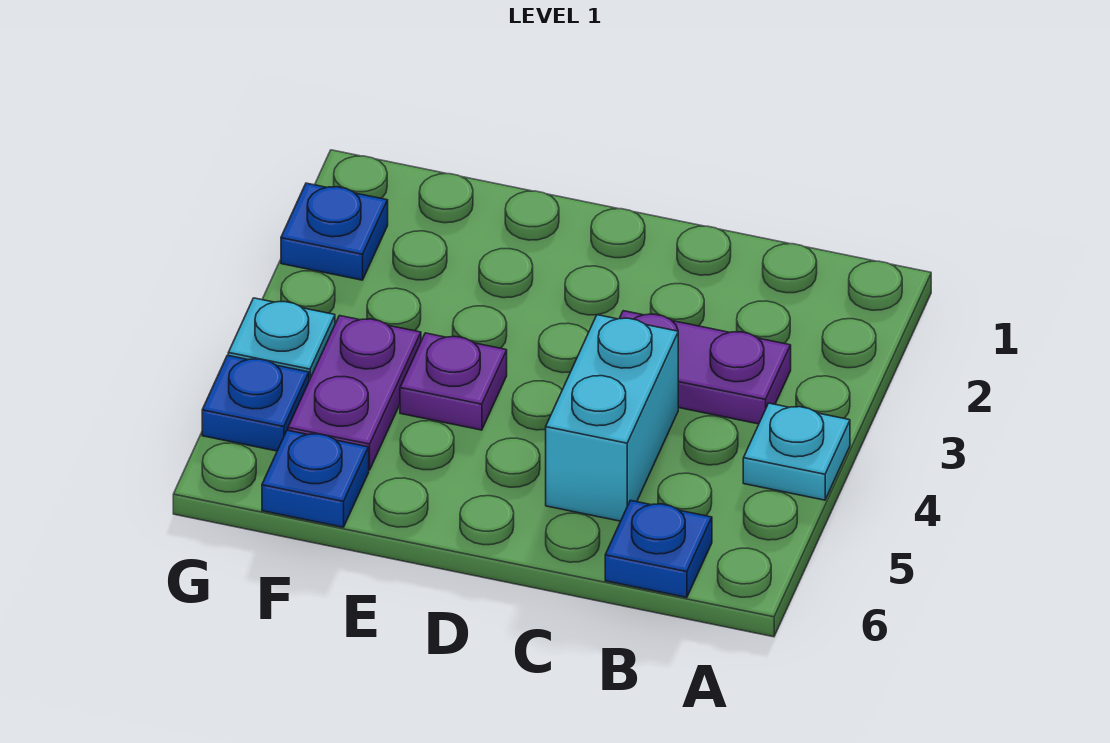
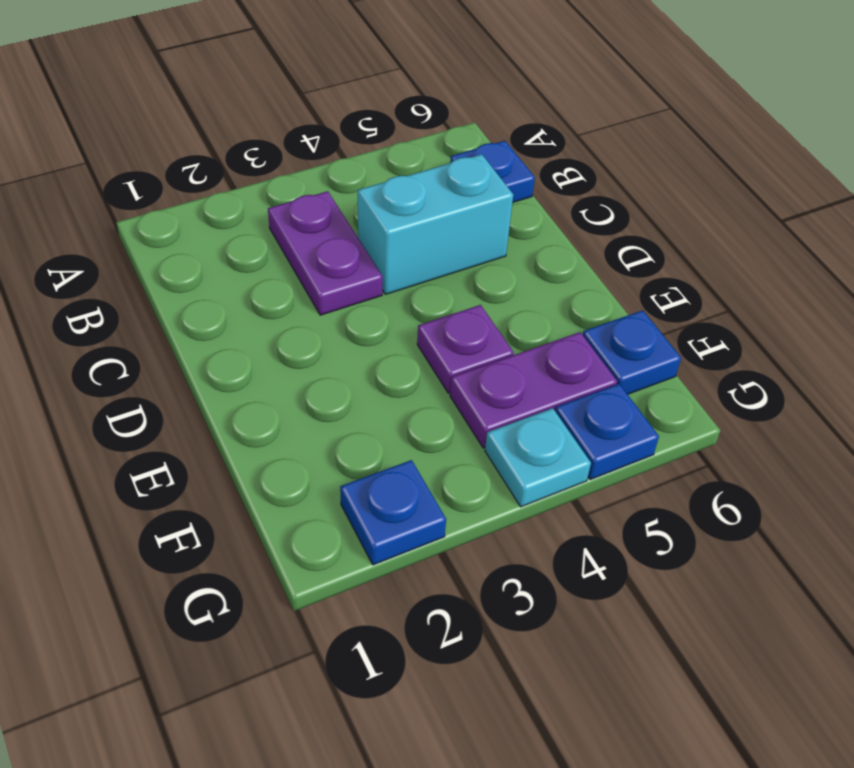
cyan 1x1 plate [743,403,850,500] -> none

